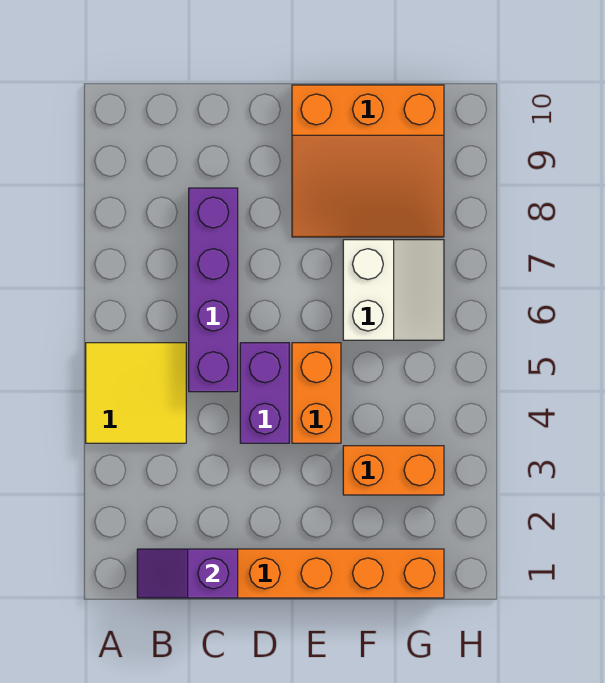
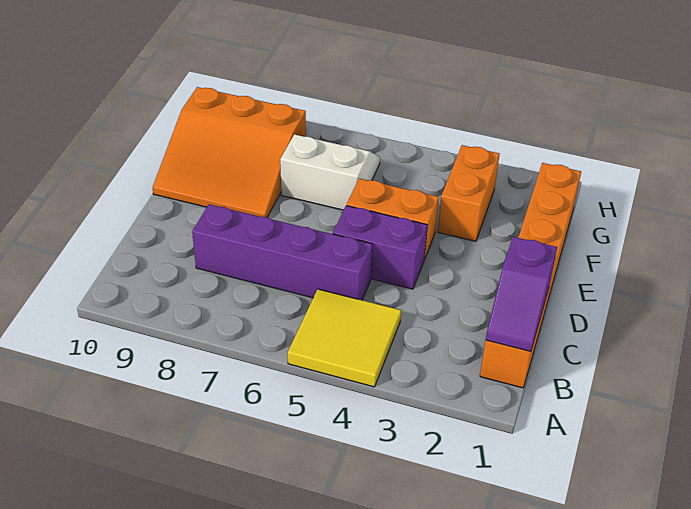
orange 3x3 slope [292,85,444,237] -> orange 3x3 slope turned to [153,87,306,217]

